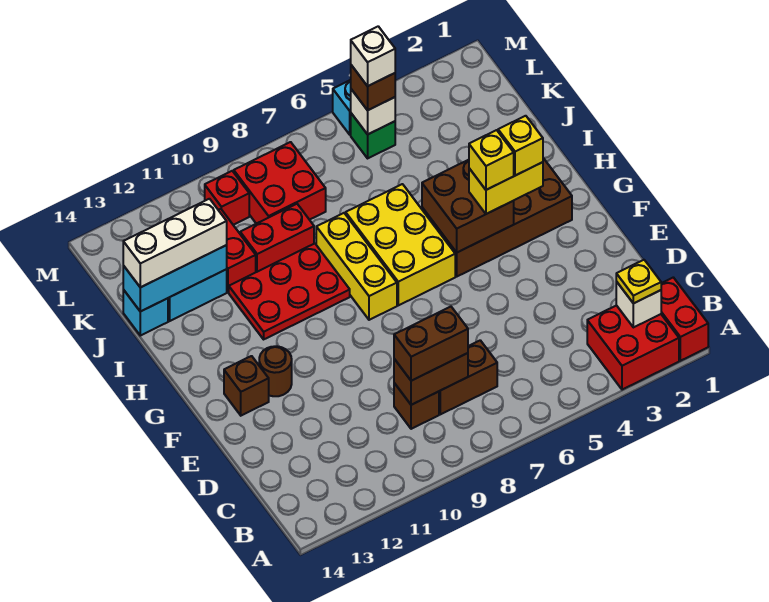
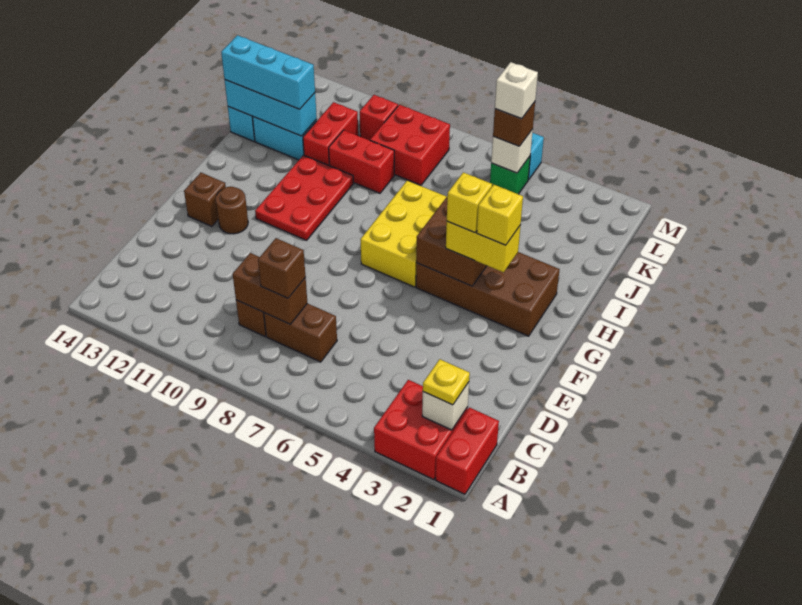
brown 1x2 brick [394,307,468,381] -> brown 1x1 brick [258,238,306,298]
yellow 1x3 brick [316,213,397,320] -> none
red 2x3 plate [229,244,350,339] -> red 2x3 plate turned to [255,155,353,240]
white 1x3 brick [123,199,227,287] -> cyan 1x3 brick [221,35,315,109]

